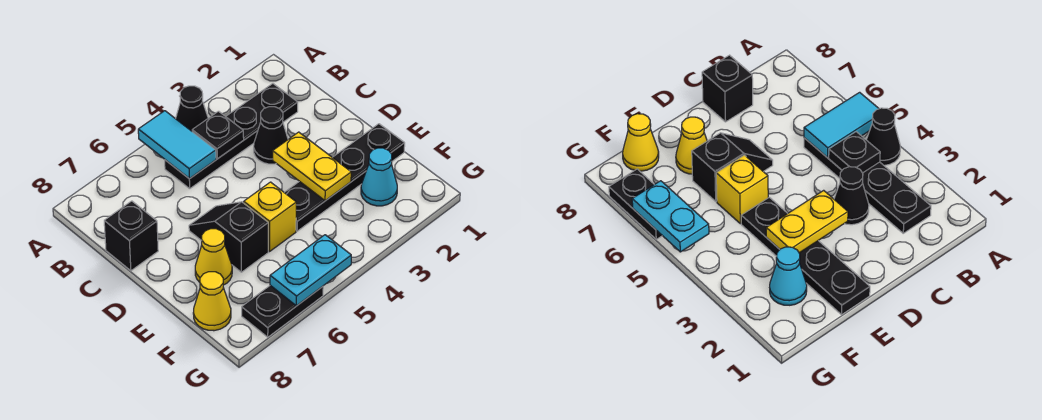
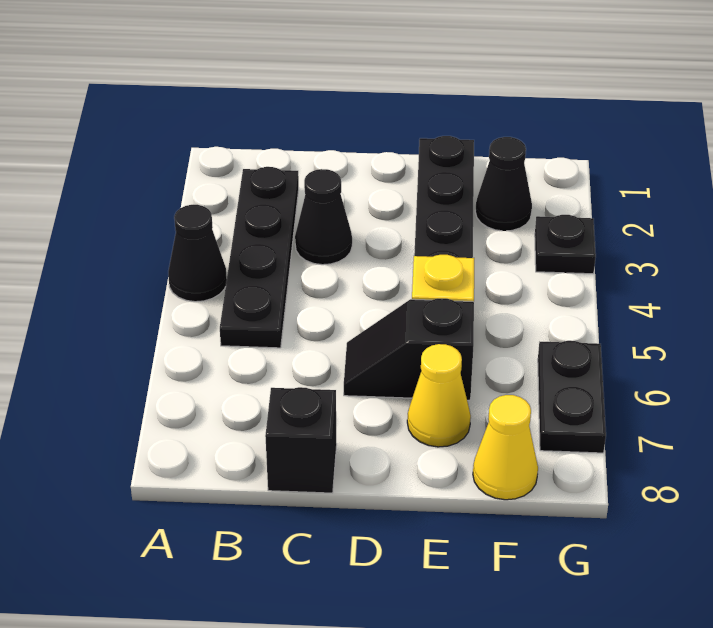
cyan 1x2 tile [138,111,216,179] -> none
black 1x1 plate [192,111,244,159] -> black 1x1 plate moved to [535,215,596,274]
yellow 1x2 plate [273,132,351,201] -> none
cyan 1x1 cone [361,148,397,206] -> black 1x1 cone [475,137,532,231]
cyan 1x2 plate [270,235,351,306] -> none

